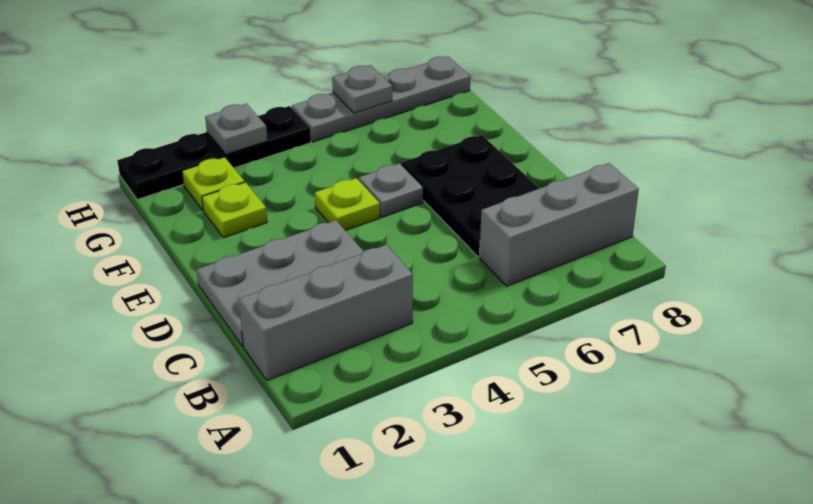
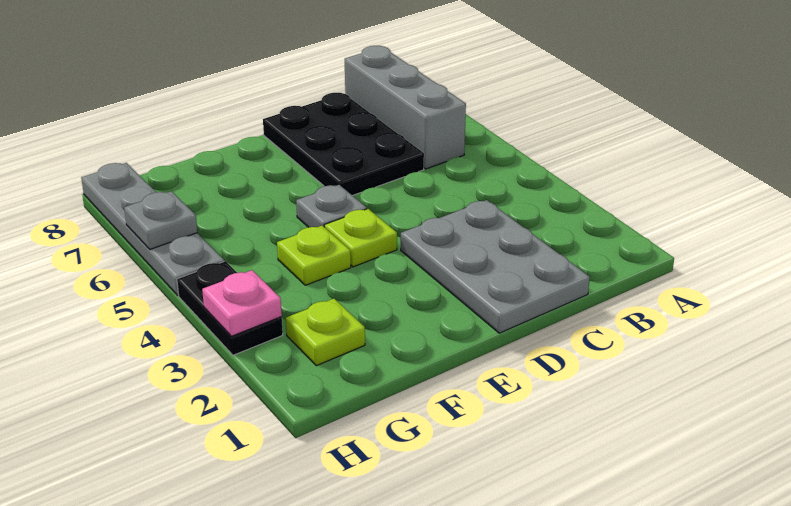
grey 1x3 brick [239,245,413,380] -> none
black 2x3 plate [401,135,539,257] -> black 2x3 plate turned to [263,93,424,196]
lime 1x1 plate [202,182,267,238] -> lime 1x1 plate moved to [277,226,351,285]
black 1x4 plate [117,106,311,200] -> black 1x2 plate [177,261,283,355]
grey 1x1 plate [205,104,267,154] -> pink 1x1 plate [202,270,282,336]

